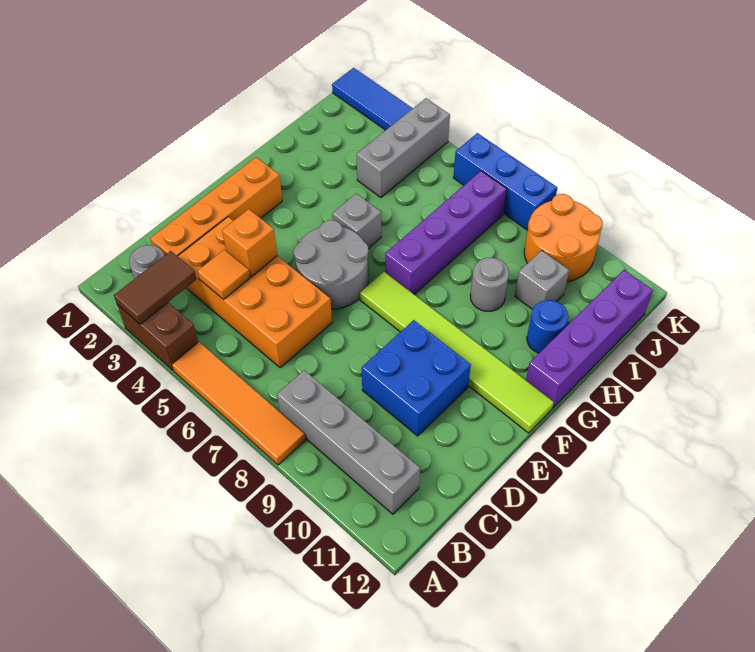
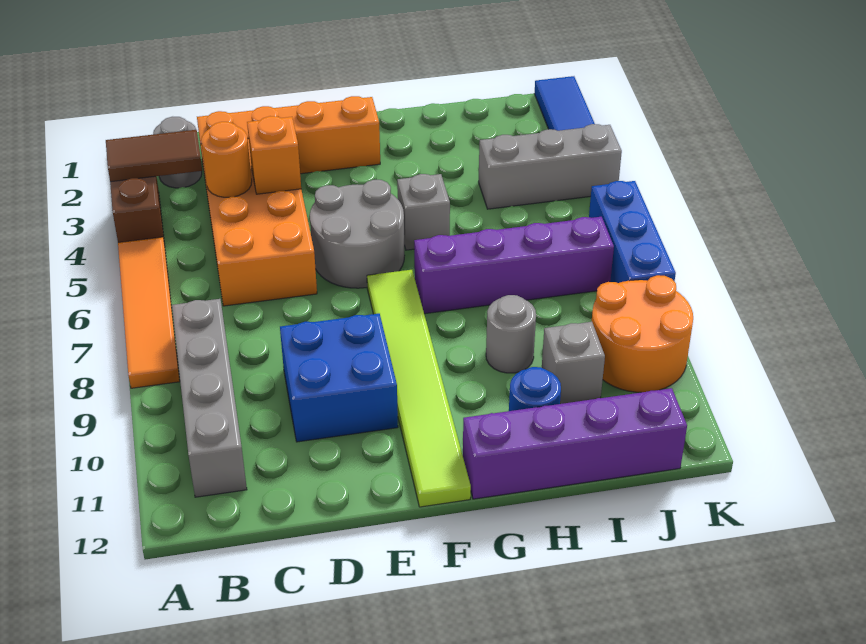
orange 1x1 tile [197,250,250,300] -> orange 1x1 round brick [201,122,252,197]

